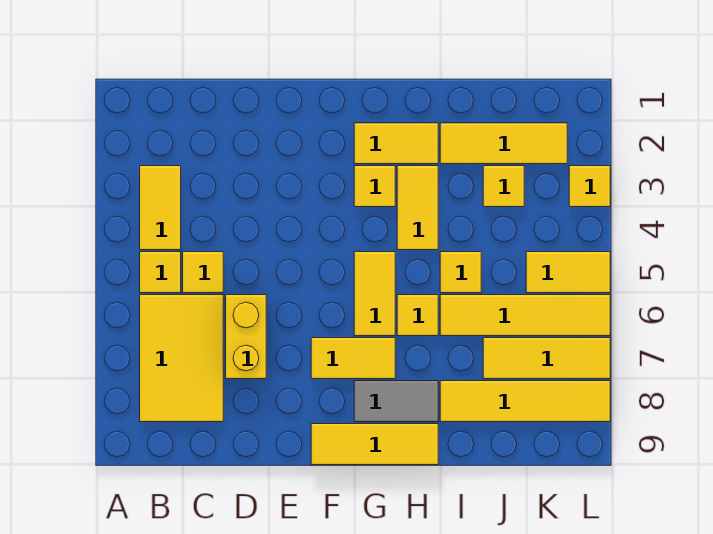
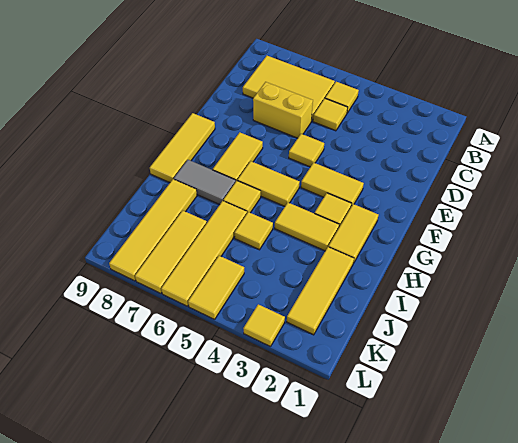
yellow 1x2 tile [140,166,181,250] -> yellow 1x2 tile moved to [301,163,364,206]
grey 1x2 tile [354,381,438,422] -> grey 1x2 tile turned to [174,160,236,205]
yellow 1x1 tile [483,166,524,207] -> yellow 1x1 tile moved to [289,134,324,167]

